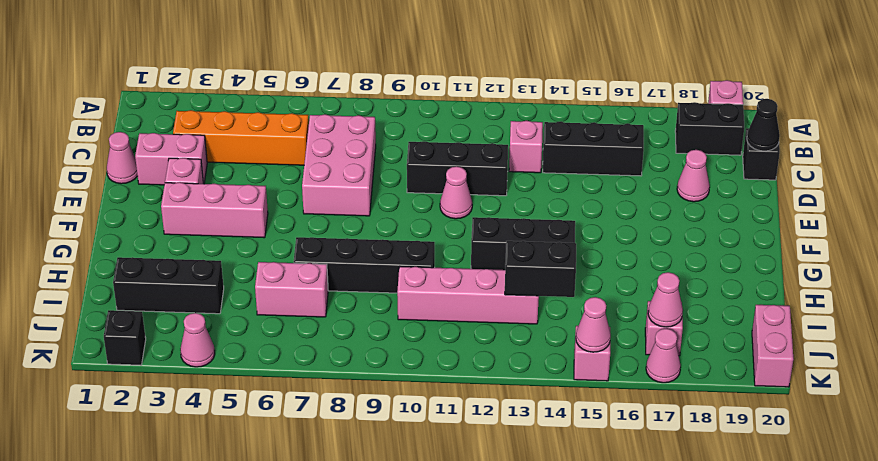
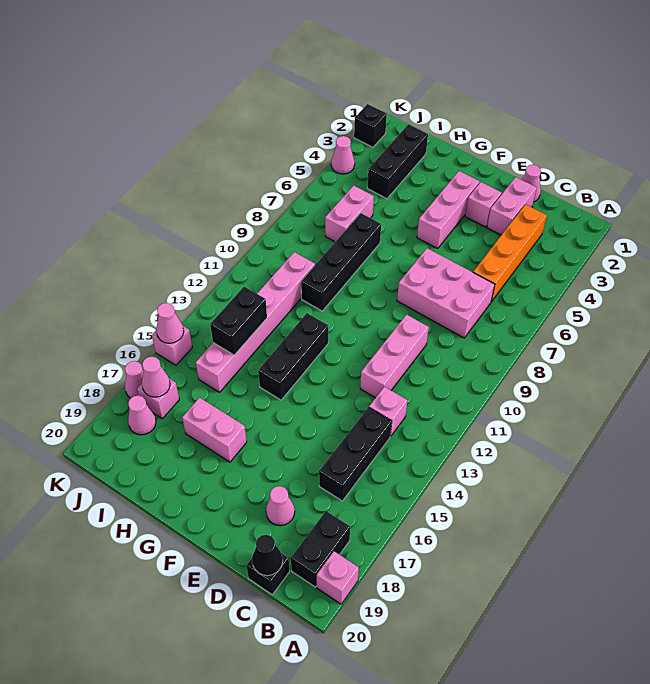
black 1x3 brick [407,141,508,196] -> pink 1x3 brick [360,315,429,398]
pink 1x1 cone [440,166,472,219] -> pink 1x1 cone moved to [128,395,156,435]
pink 1x4 brick [397,267,539,324] -> pink 1x6 brick [196,252,315,392]
pink 1x2 brick [752,305,793,387] -> pink 1x2 brick moved to [182,398,247,462]

